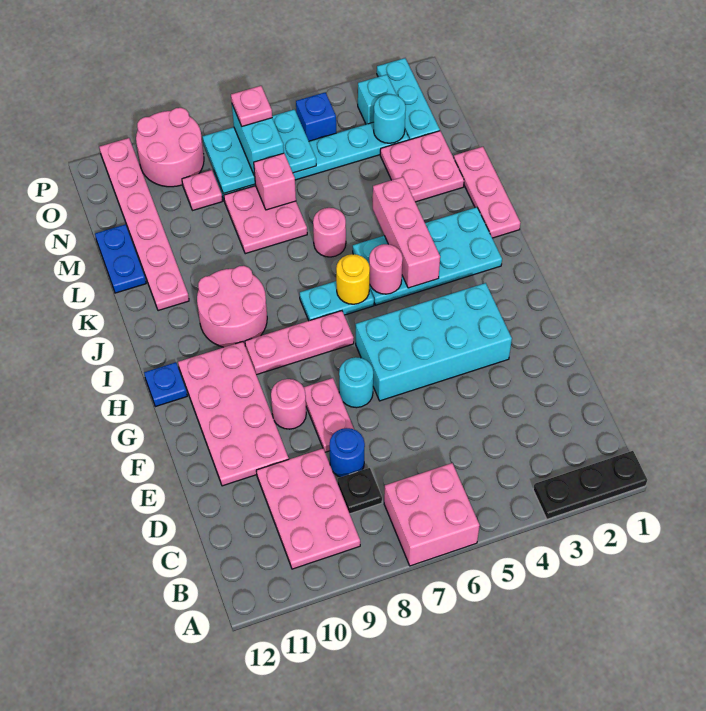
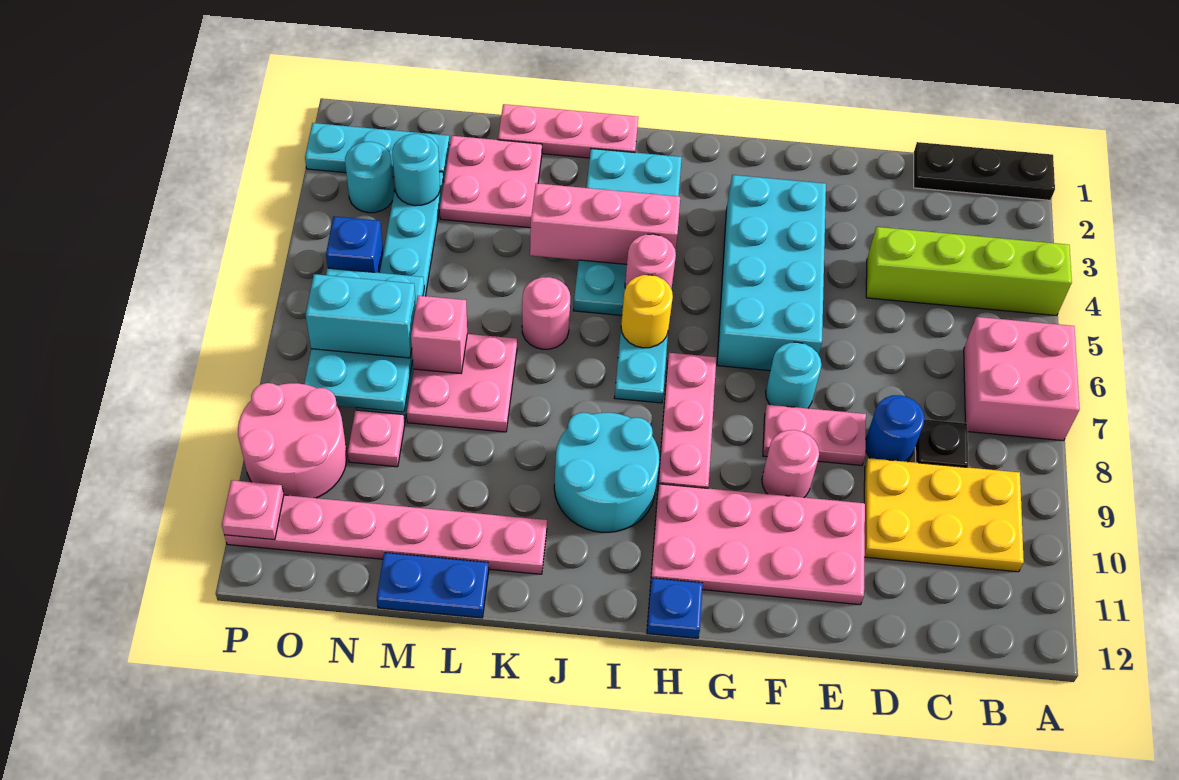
black 1x3 plate [533,451,647,519] -> black 1x3 plate turned to [914,142,1055,200]
none -> lime 1x4 brick [866,227,1072,316]
pink 2x3 plate [256,449,360,569] -> yellow 2x3 plate [864,458,1024,572]
pink 2x2 round brick [197,266,267,347] -> cyan 2x2 round brick [554,413,659,532]
cyan 1x1 brick [358,75,397,124] -> cyan 1x1 round brick [345,142,394,213]
pink 1x1 plate [231,86,272,126] -> pink 1x1 plate moved to [222,480,284,540]

